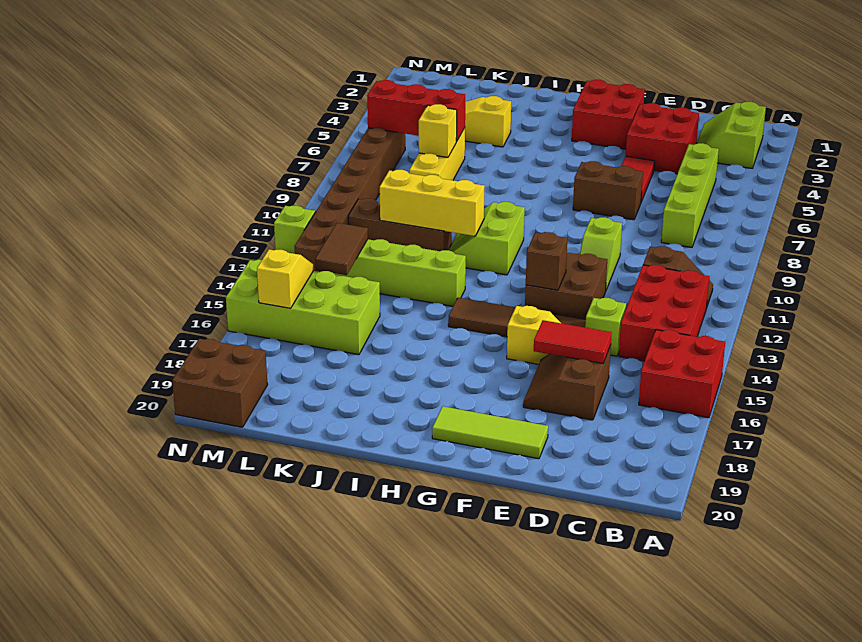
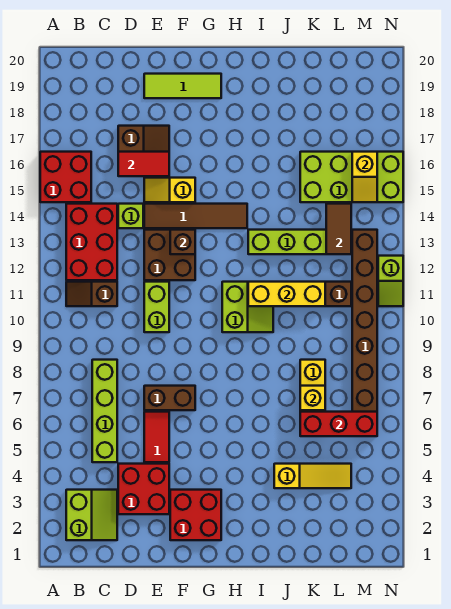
lime 1x2 slope [580,217,622,290] -> lime 1x2 brick [144,282,169,332]
brown 2x2 brick [172,339,268,427] -> none

